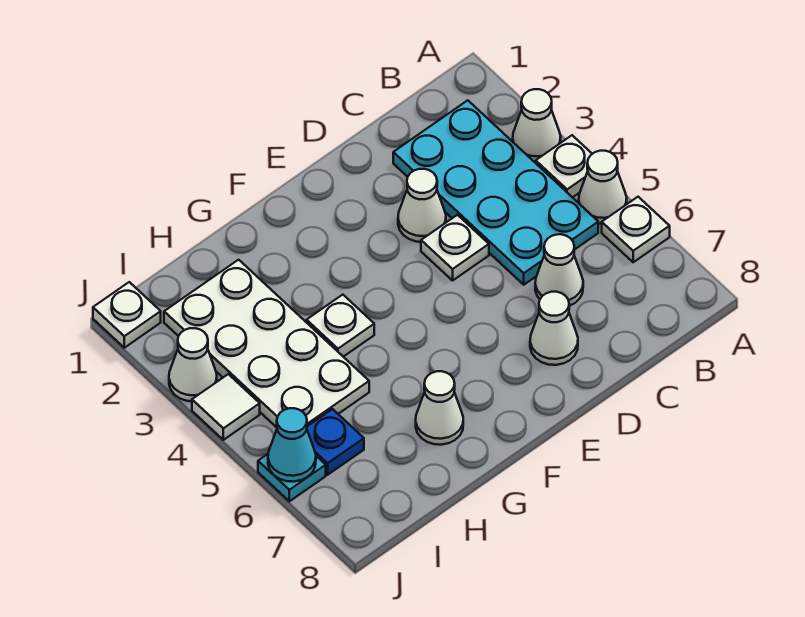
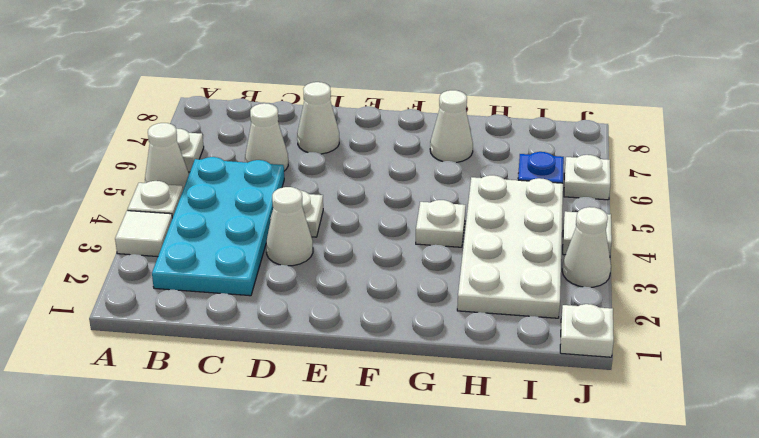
white 1x1 cone [513,89,561,162] -> white 1x1 tile [115,211,172,257]
cyan 1x1 plate [258,454,326,501] -> white 1x1 plate [564,155,610,200]
cyan 1x1 cone [268,408,316,482] -> none

